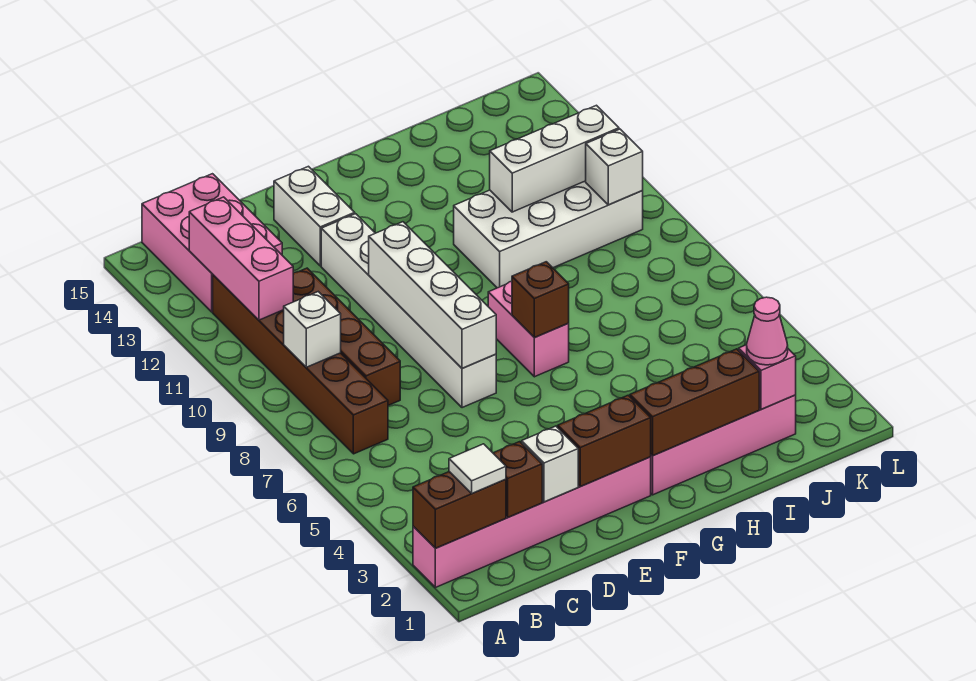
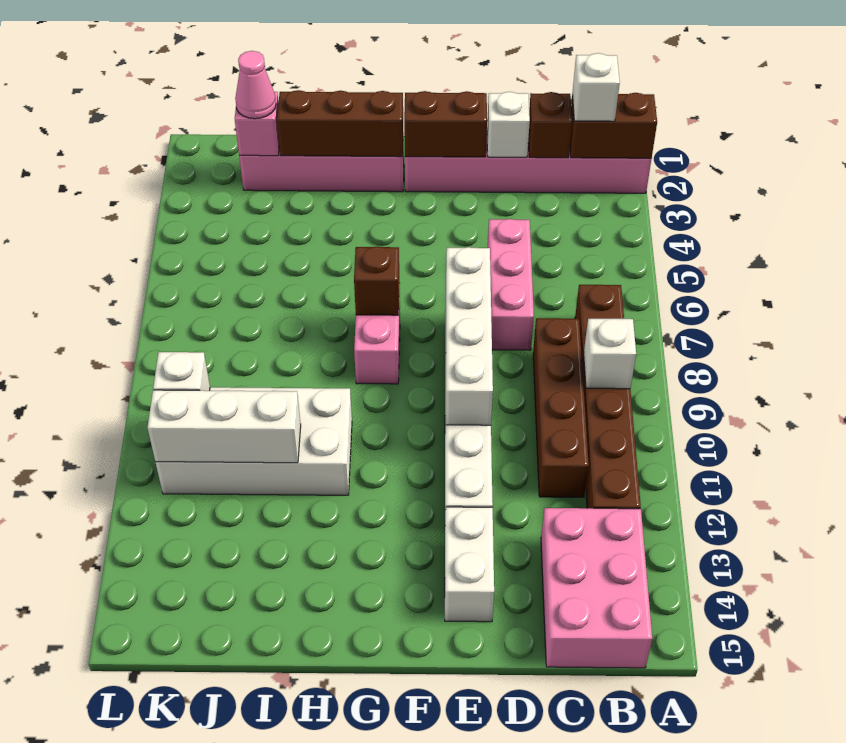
white 1x1 tile [449,444,506,493] -> white 1x1 brick [572,53,620,121]
pink 1x3 brick [189,197,293,320] -> pink 1x3 brick moved to [488,219,534,350]

